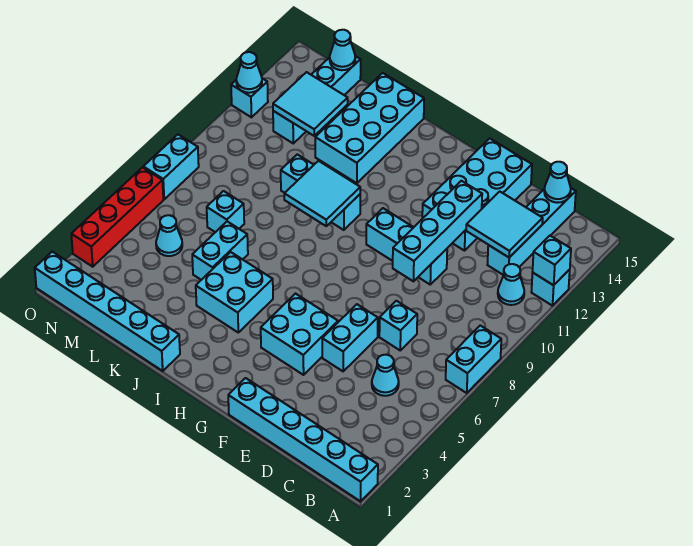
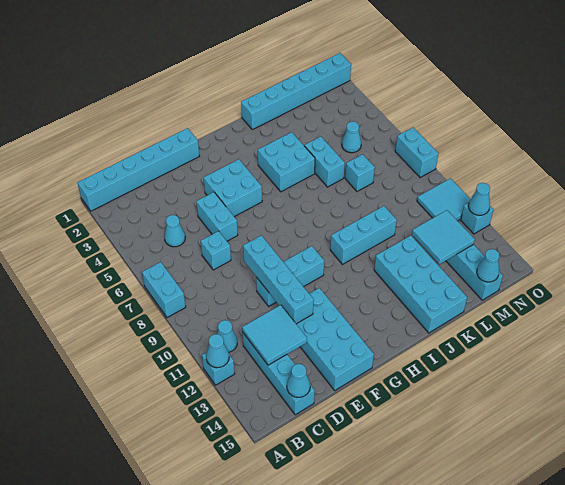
cyan 1x1 brick [533,236,571,285] -> cyan 1x1 cone [206,334,229,368]
cyan 2x2 tile [284,161,360,226] -> cyan 2x2 tile moved to [417,178,470,221]
red 1x4 brick [71,167,163,267] -> none

